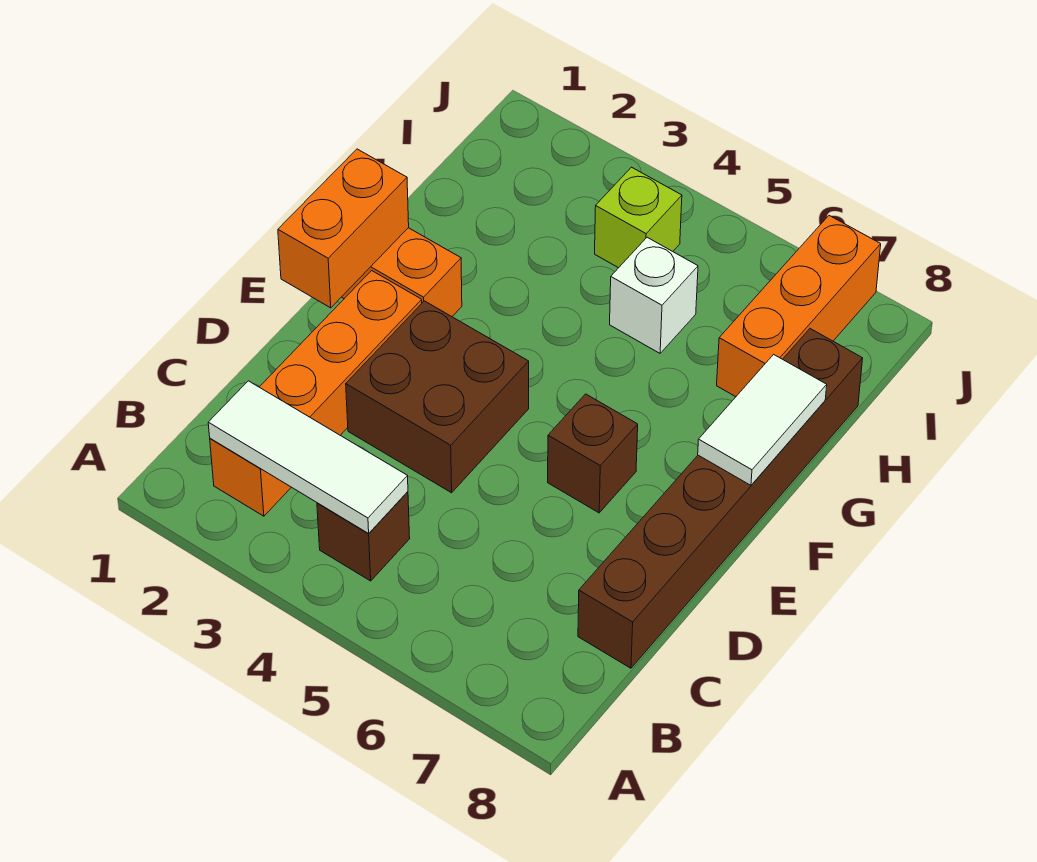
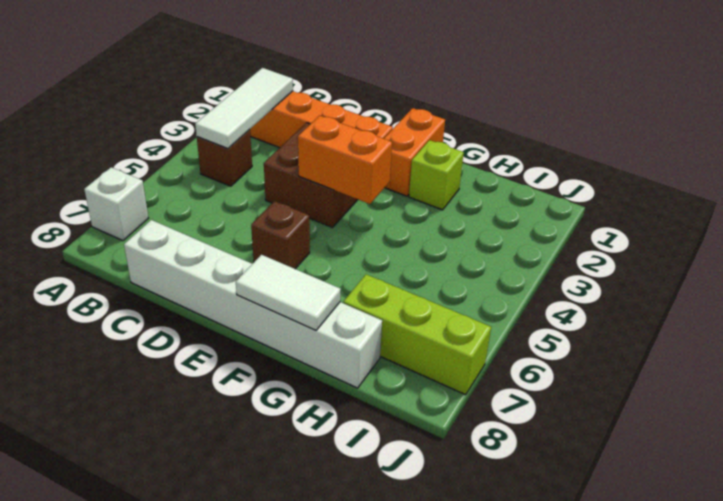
brown 1x6 brick [578,329,863,668] -> white 1x6 brick [124,220,382,388]
orange 1x2 brick [278,149,409,308] -> orange 1x2 brick moved to [298,116,392,204]
white 1x1 brick [610,237,698,353] -> white 1x1 brick moved to [84,167,148,241]
orange 1x3 brick [717,216,881,397] -> lime 1x3 brick [343,274,491,395]
lime 1x1 brick [595,167,682,268] -> lime 1x1 brick moved to [409,140,464,210]

